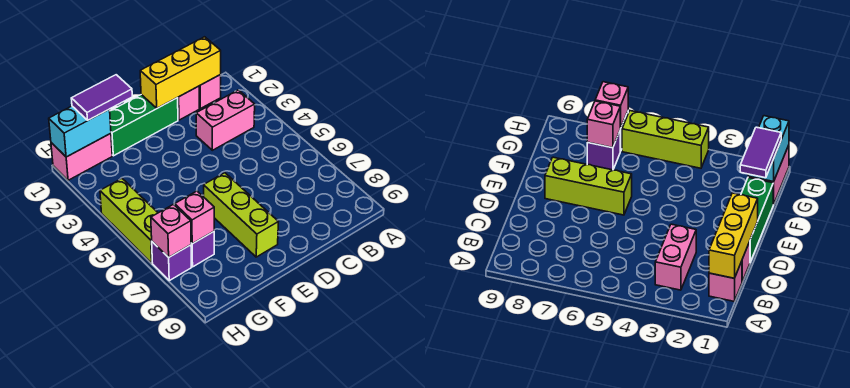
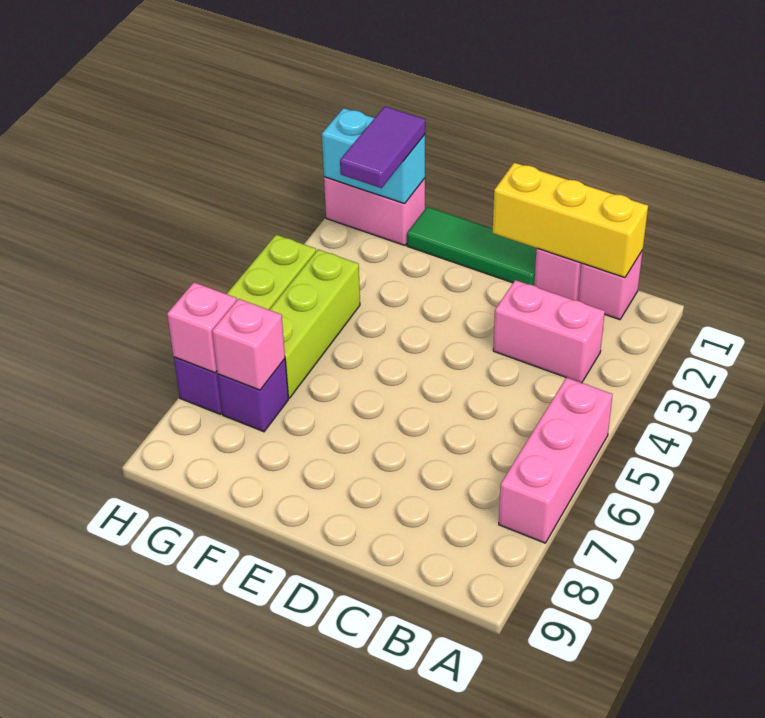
none -> pink 1x3 brick [499,378,613,543]
green 1x3 brick [110,95,178,156] -> green 1x3 tile [407,207,537,285]
lime 1x3 brick [204,173,278,257] -> lime 1x3 brick moved to [270,249,360,398]
purple 1x2 tile [71,75,132,120] -> purple 1x2 tile turned to [340,107,425,188]

